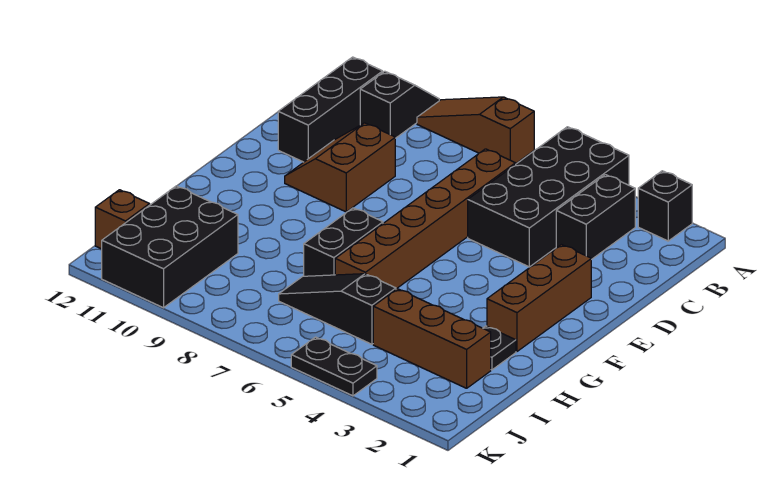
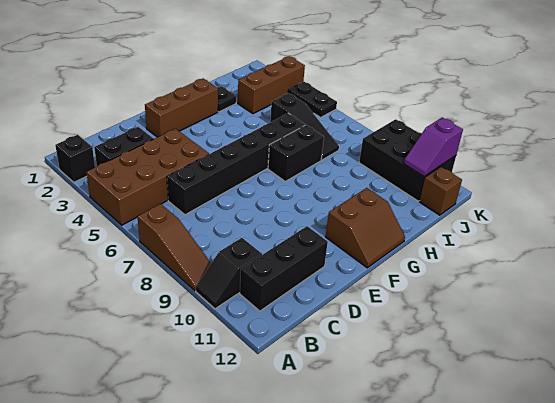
black 2x4 brick [468,127,629,267] -> brown 2x4 brick [86,129,209,225]
brown 1x6 brick [335,149,515,289] -> black 1x6 brick [167,113,305,215]
brown 2x2 slope [285,123,395,212] -> brown 2x2 slope moved to [326,188,405,268]
brown 1x3 brick [373,289,491,388] -> brown 1x3 brick turned to [238,56,305,114]
black 2x3 brick [102,186,238,308] -> black 2x3 brick turned to [359,119,456,201]
none -> purple 1x2 slope [404,118,463,176]

